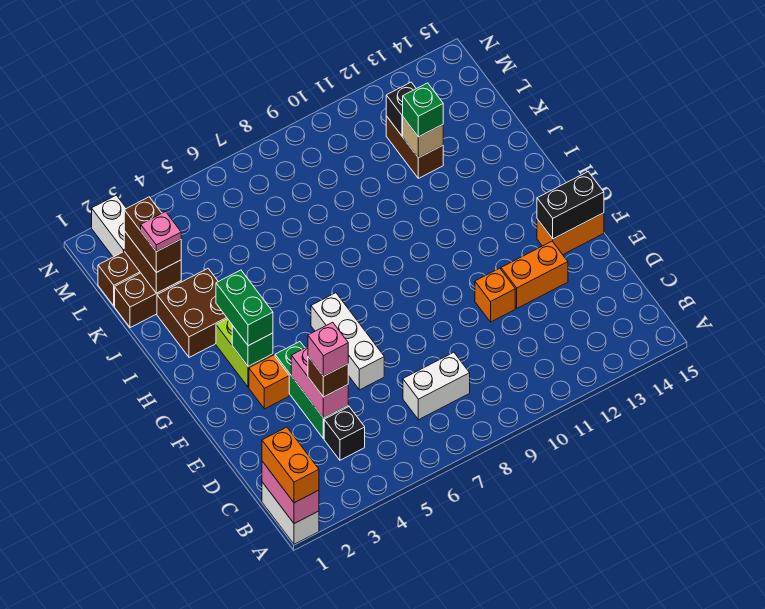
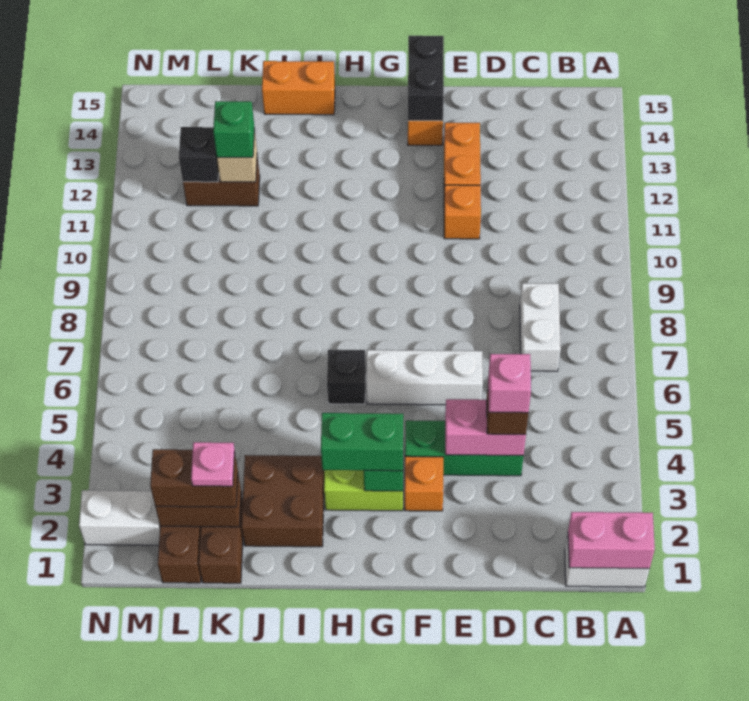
orange 1x2 brick [262,427,319,503] -> orange 1x2 brick moved to [262,61,335,115]
black 1x1 brick [324,407,365,460] -> black 1x1 brick moved to [327,350,366,404]

